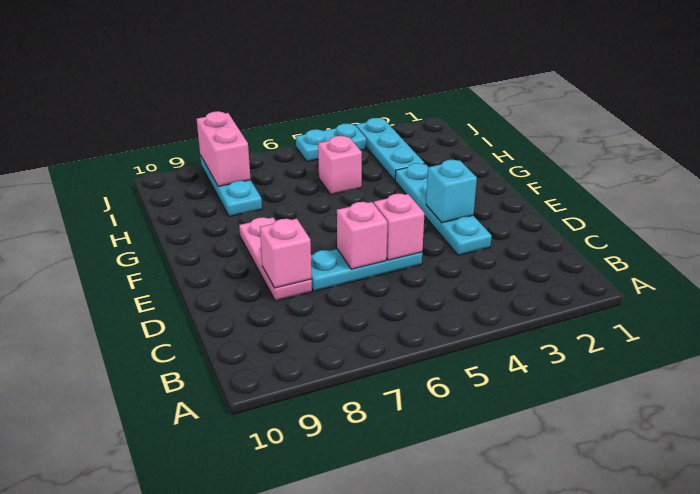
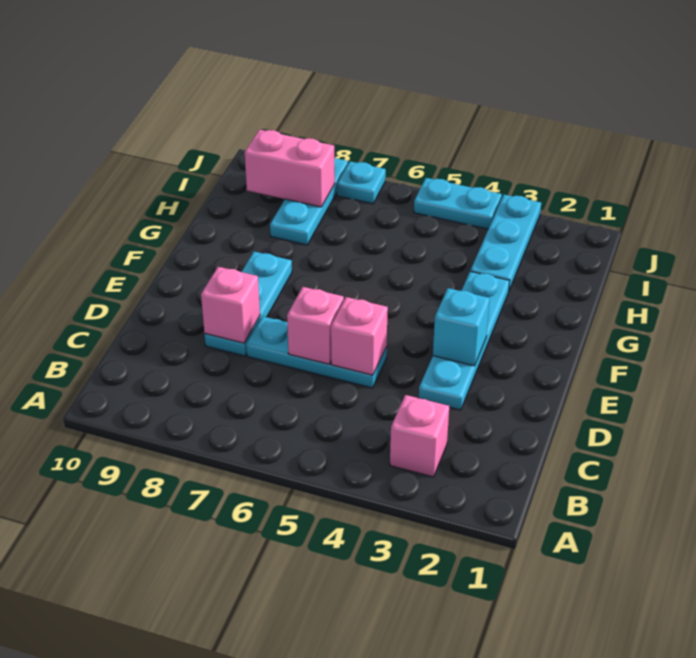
pink 1x3 plate [239,217,312,301] -> cyan 1x3 plate [205,252,292,356]
pink 1x1 brick [318,136,362,195] -> pink 1x1 brick moved to [390,395,449,477]
pink 1x2 brick [197,111,251,186] -> pink 1x2 brick turned to [245,130,335,207]
none -> cyan 1x1 plate [337,161,386,204]

